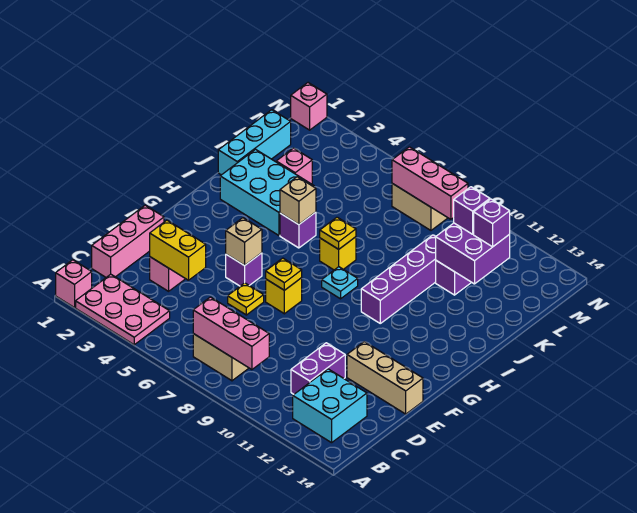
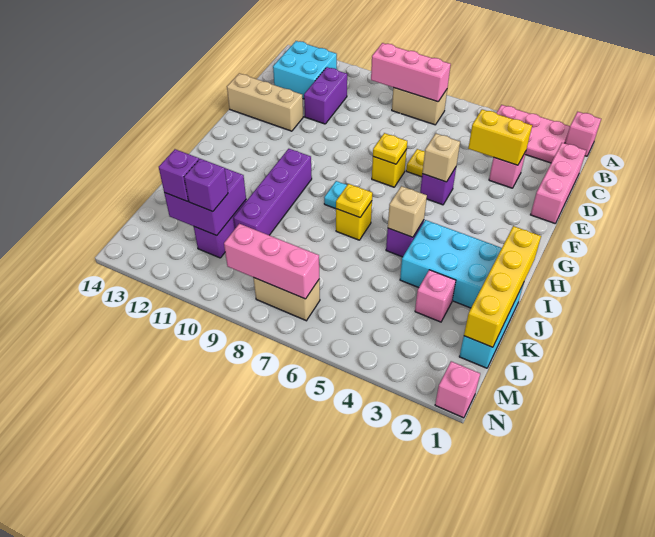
none -> yellow 1x4 brick [464,226,541,347]

